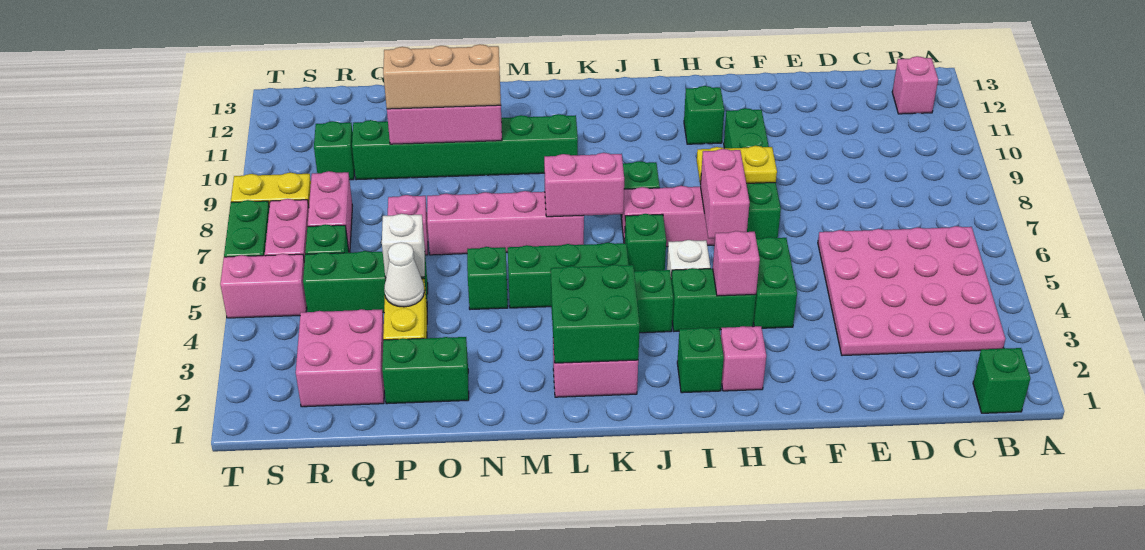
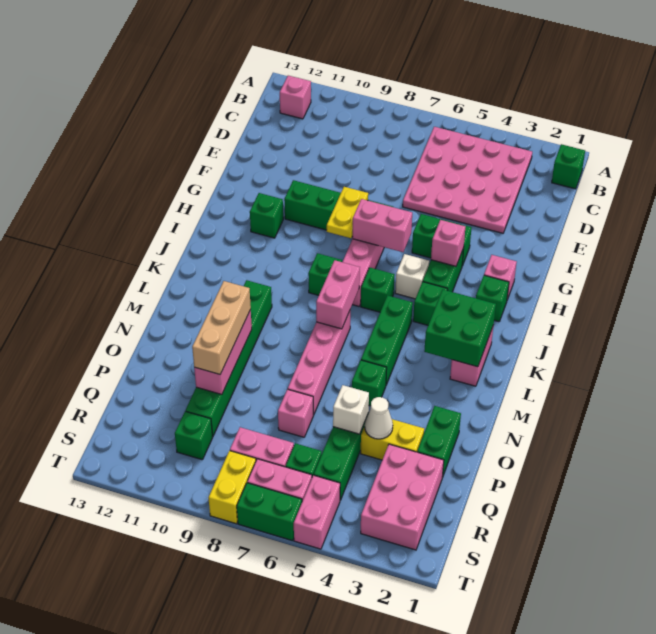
pink 2x2 brick [296,309,384,407] -> pink 2x3 brick [361,444,444,550]

